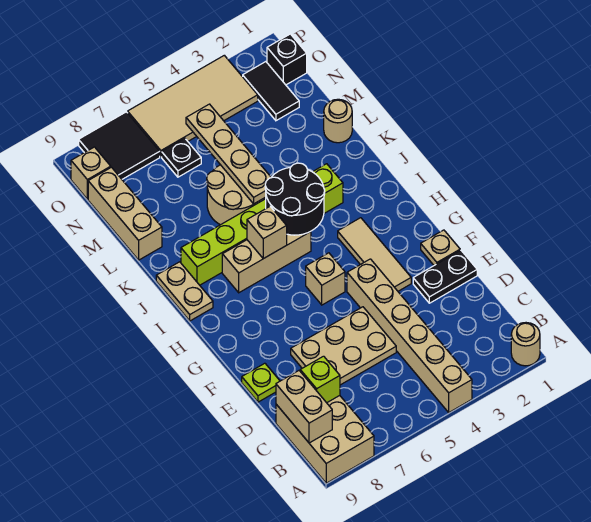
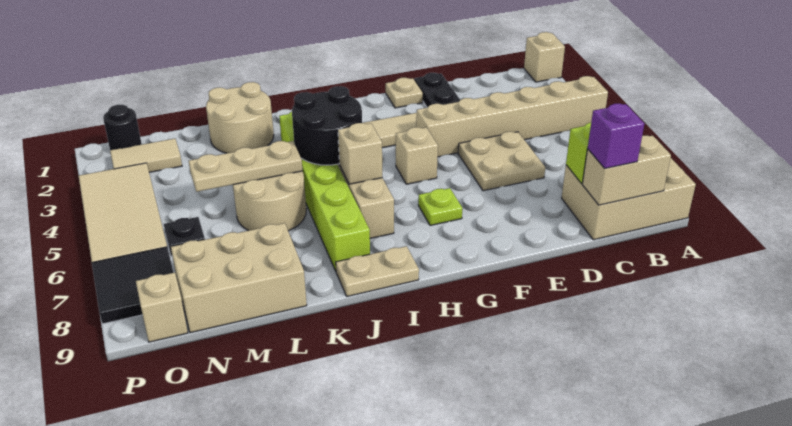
tan 1x1 round brick [511,323,540,366] -> tan 1x1 brick [524,32,565,82]
none -> purple 1x1 brick [588,104,644,168]
tan 2x3 plate [291,307,396,385] -> tan 2x2 plate [458,132,545,191]
lime 1x1 plate [242,363,280,402] -> lime 1x1 plate moved to [418,188,462,225]
tan 1x4 plate [186,104,271,204] -> tan 1x3 plate [189,141,303,192]
tan 1x1 round brick [324,99,352,143] -> tan 2x2 round brick [206,82,274,153]
tan 1x3 brick [88,167,162,260] -> tan 2x3 brick [171,223,307,333]
black 1x2 tile [243,62,299,121] -> tan 1x2 tile [110,139,182,172]
black 1x1 brick [267,34,307,85] -> black 1x1 round brick [103,105,142,150]

